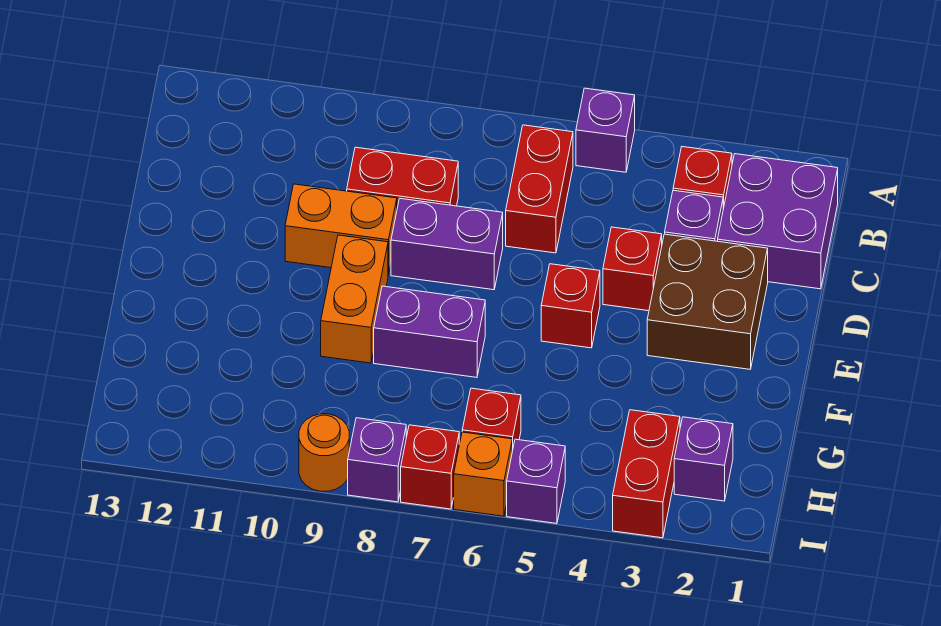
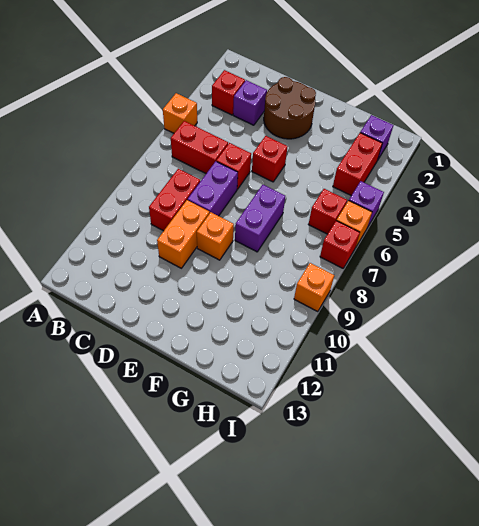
purple 1x1 brick [576,88,635,172] -> orange 1x1 brick [163,93,197,133]
purple 2x2 brick [718,154,838,289] -> none
brown 2x2 brick [647,234,768,369] -> brown 2x2 round brick [264,77,316,139]
red 1x1 brick [603,227,662,311] -> red 1x1 brick moved to [216,143,251,189]
orange 1x2 brick [321,235,388,363] -> orange 1x1 brick [197,212,234,260]
red 1x2 brick [613,410,680,538] -> red 1x2 brick turned to [333,133,382,196]
purple 1x1 brick [348,418,406,502] -> none
orange 1x1 round brick [299,414,349,491] -> orange 1x1 brick [294,263,334,312]

